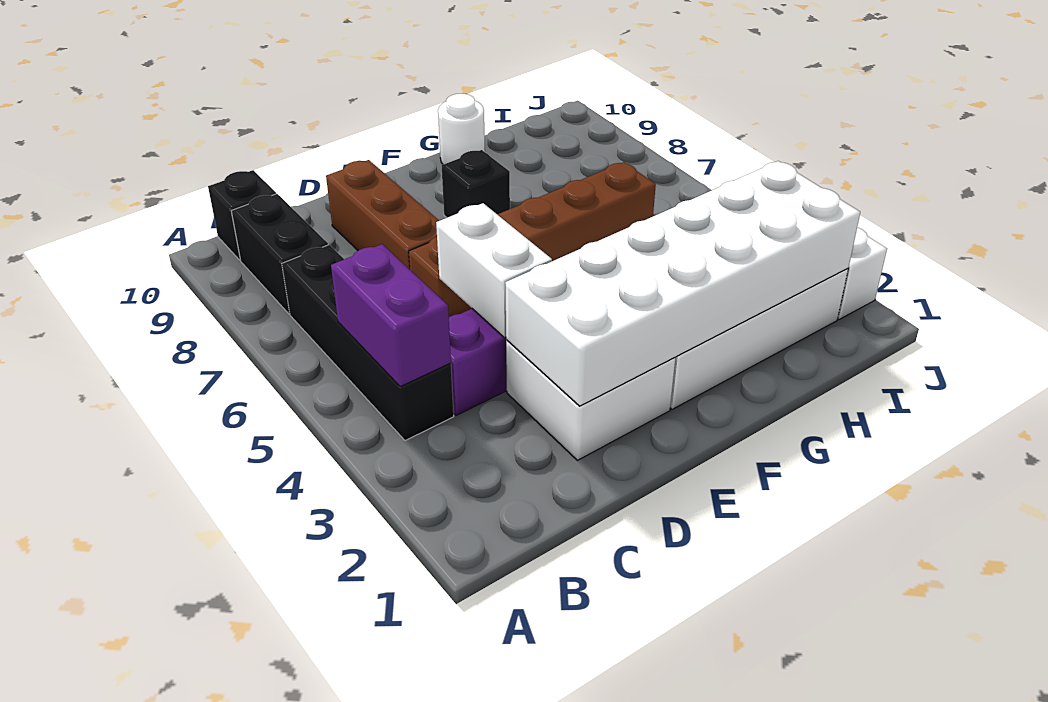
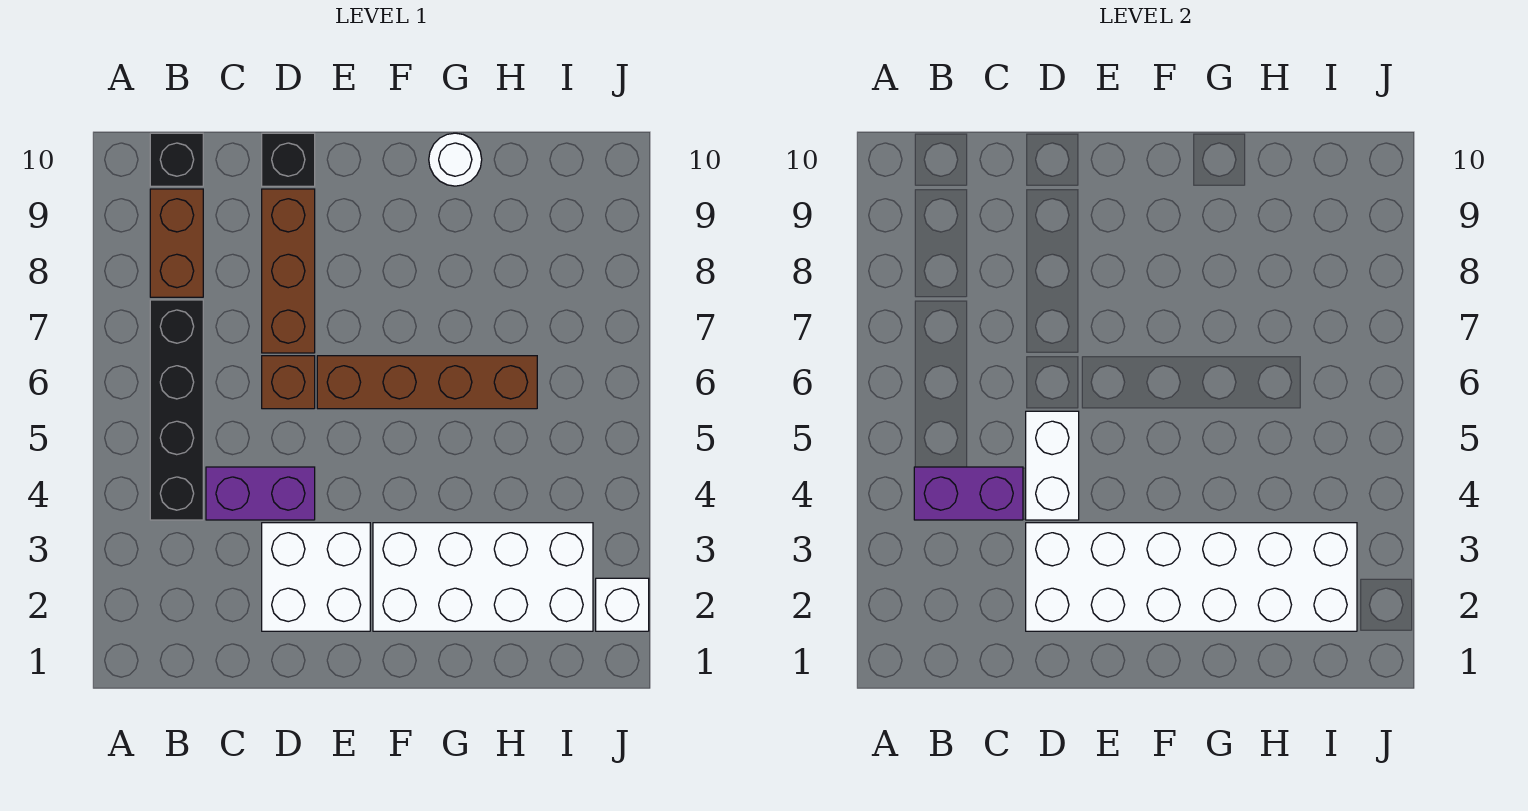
purple 1x2 brick [331,244,451,387] -> purple 1x2 brick turned to [914,467,1023,520]
black 1x2 brick [231,194,328,314] -> brown 1x2 brick [150,189,203,297]
black 1x1 brick [442,150,510,218] -> black 1x1 brick moved to [262,133,315,186]

